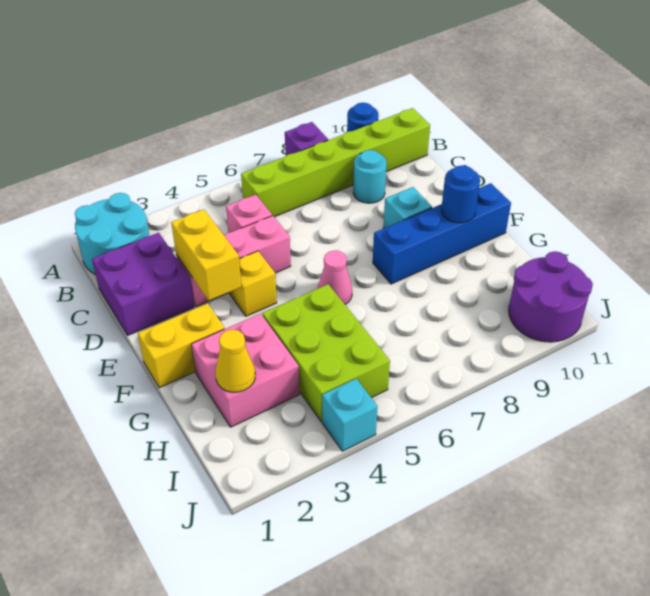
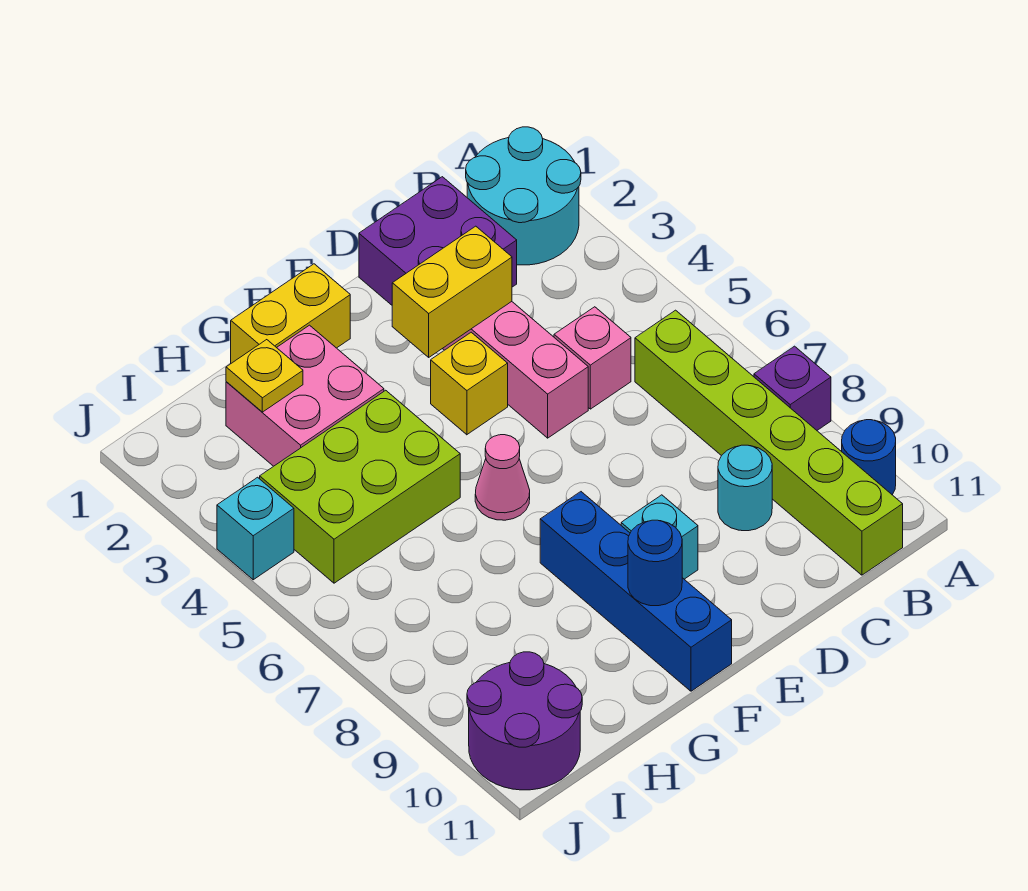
yellow 1x2 brick [138,303,225,388] -> yellow 1x2 brick turned to [231,264,350,363]
yellow 1x1 cone [216,330,255,392] -> yellow 1x1 plate [226,340,303,412]

